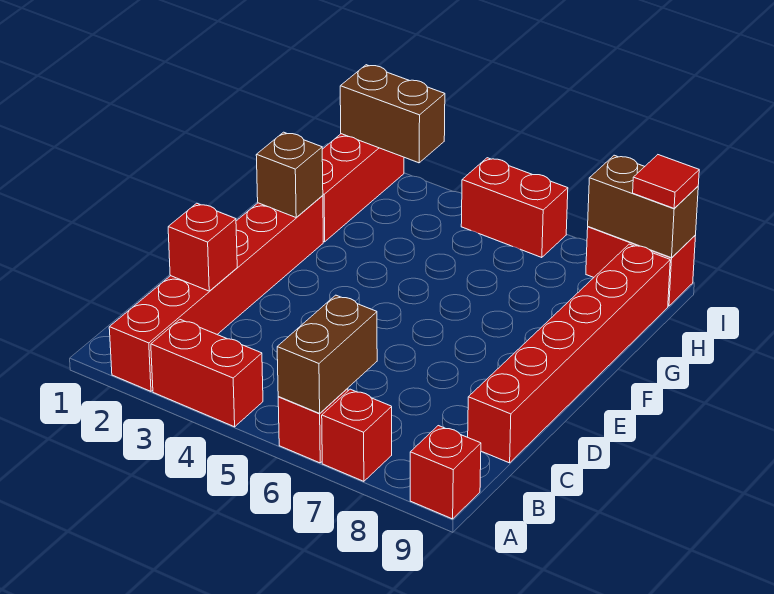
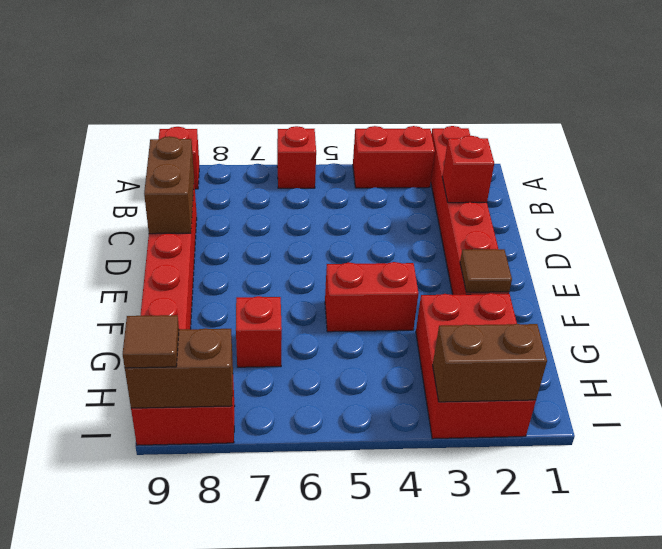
brown 1x2 brick [277,295,377,413] -> brown 1x2 brick moved to [144,136,194,234]
red 1x1 brick [322,389,392,481] -> red 1x1 brick moved to [236,296,282,367]
brown 1x1 brick [256,132,323,218] -> brown 1x1 tile [460,249,512,292]
red 1x3 brick [322,134,404,242] -> red 2x3 brick [416,293,536,439]
red 1x2 brick [461,158,568,258] -> red 1x2 brick moved to [325,262,419,332]
red 1x1 tile [633,155,699,208] -> brown 1x1 tile [123,315,179,368]

